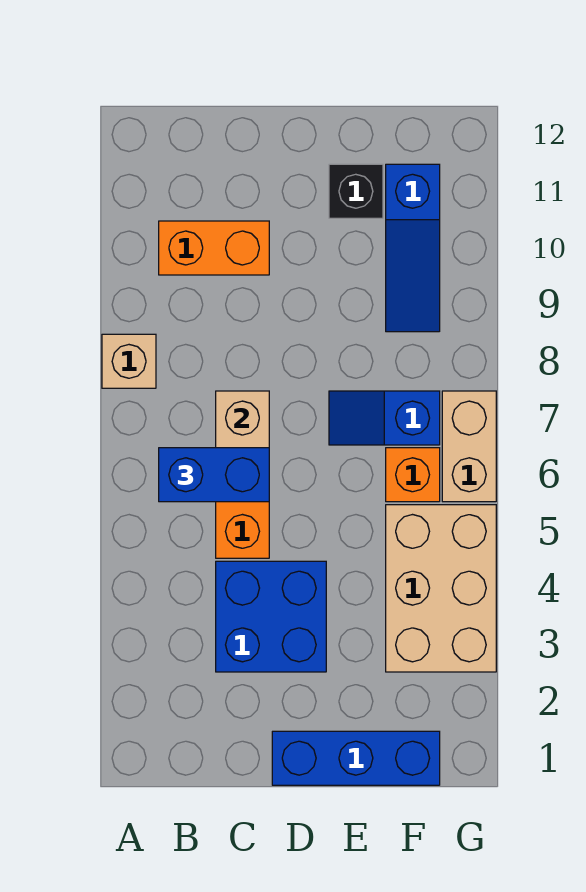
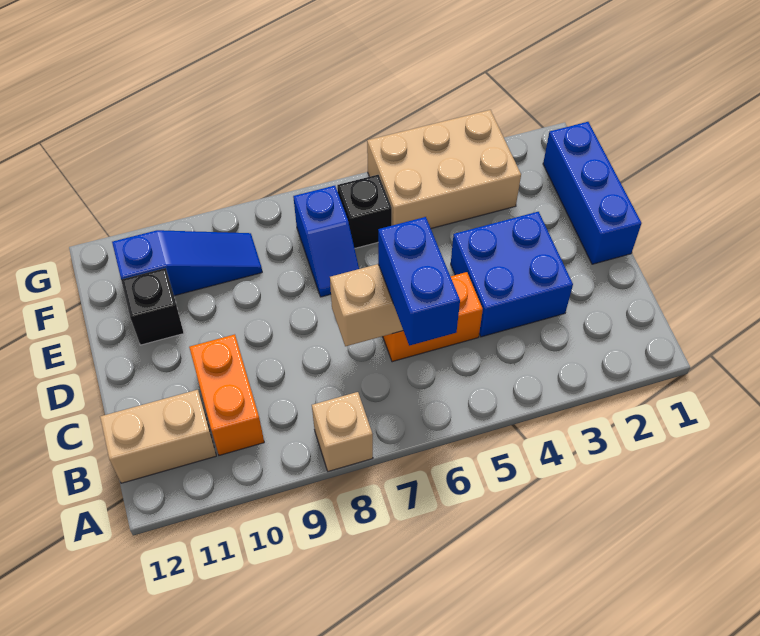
orange 1x1 brick [386,448,440,502] -> black 1x1 brick [337,175,392,249]
tan 1x2 brick [442,391,496,502] -> tan 1x2 brick moved to [100,390,216,483]

